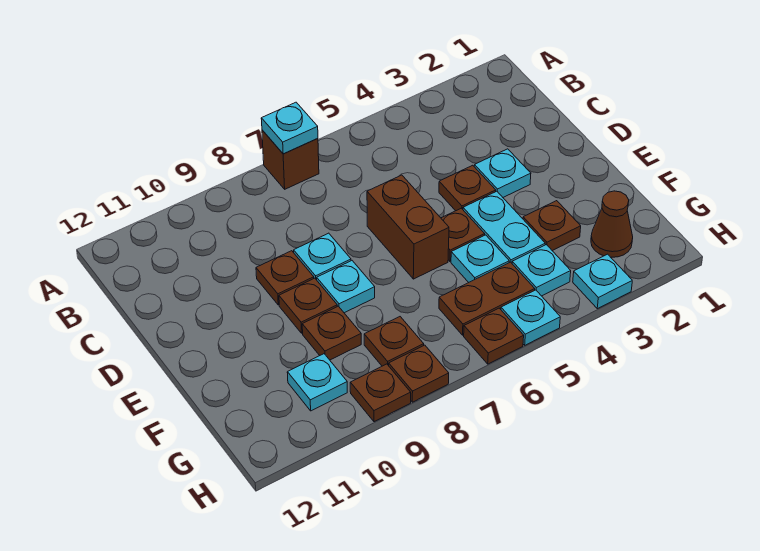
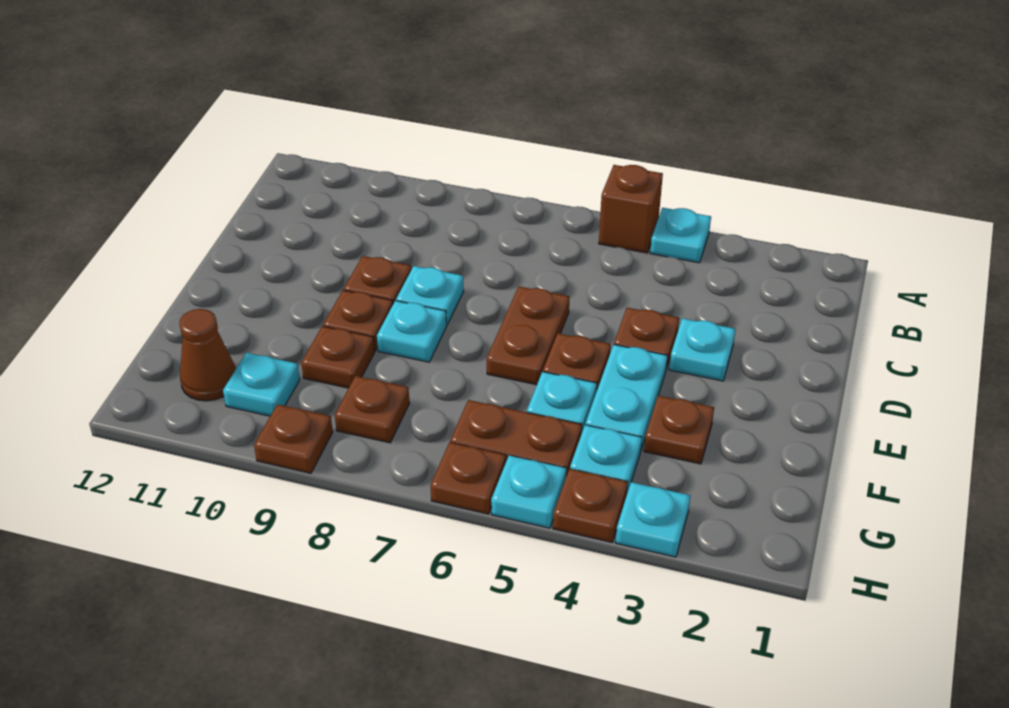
brown 1x1 brick [262,130,319,189] -> brown 1x1 brick moved to [599,165,663,253]
cyan 1x1 plate [261,102,318,154] -> cyan 1x1 plate moved to [650,208,711,263]
brown 1x2 brick [367,175,449,279] -> brown 1x2 plate [487,287,570,385]
brown 1x1 cone [591,191,633,257] -> brown 1x1 cone moved to [179,309,236,401]
brown 1x1 plate [389,345,449,402] -> brown 1x1 plate moved to [553,469,628,542]

